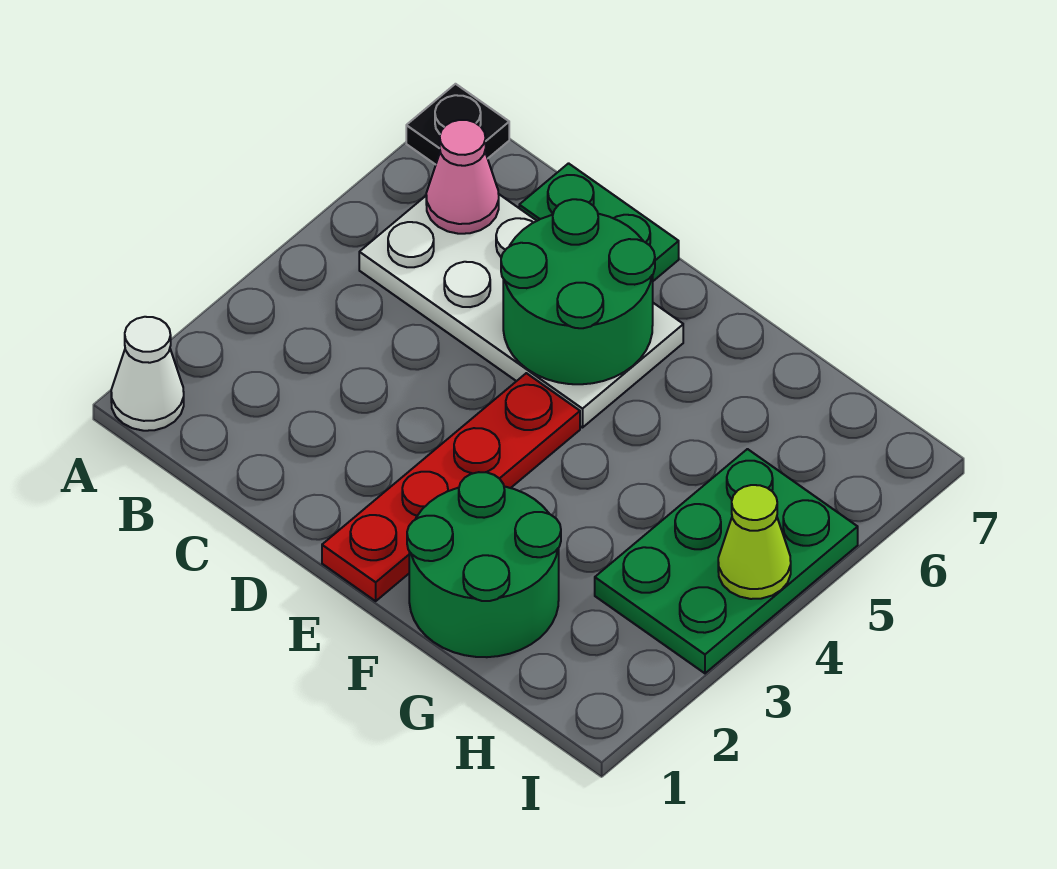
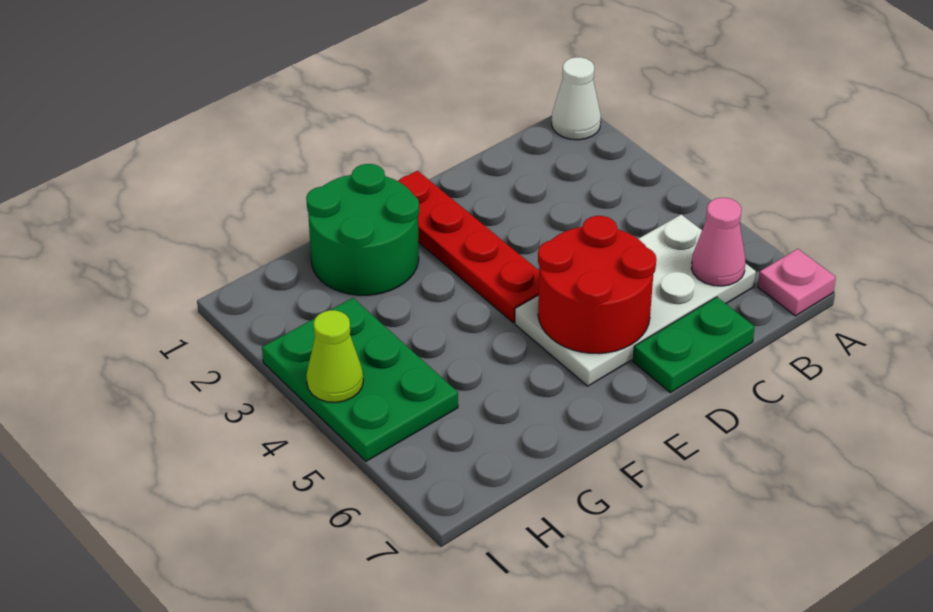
black 1x1 plate [406,84,509,165] -> pink 1x1 plate [758,249,836,316]
green 2x2 round brick [501,199,655,384] -> red 2x2 round brick [538,216,656,353]

